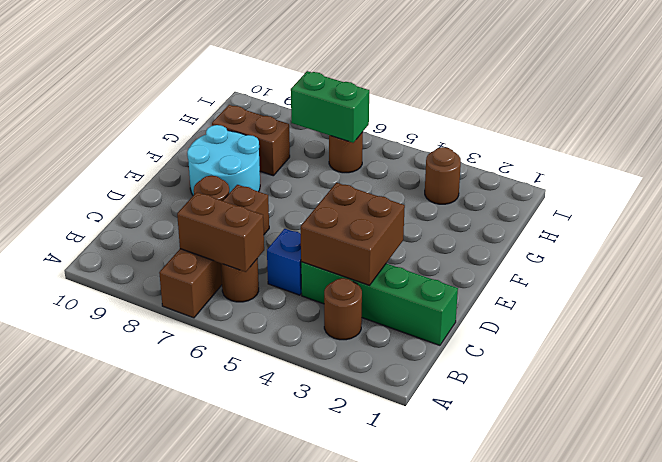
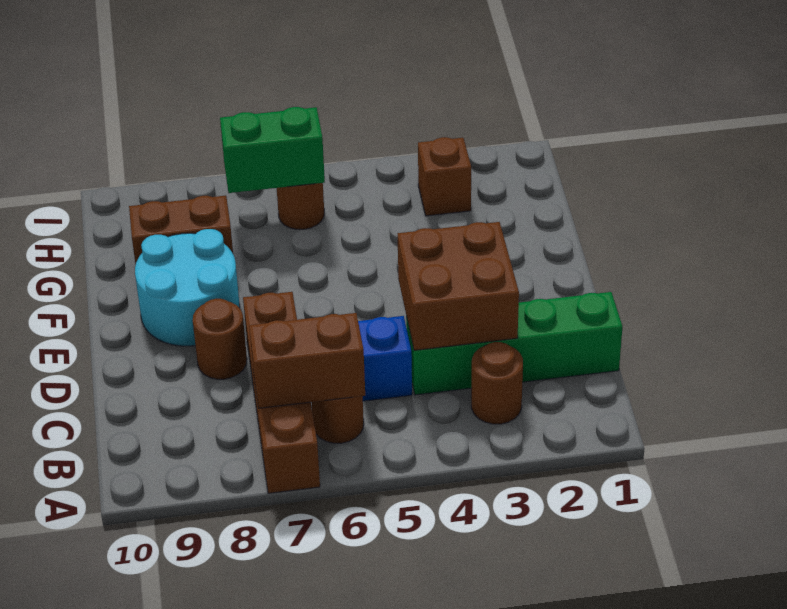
brown 1x1 round brick [425,147,461,204] -> brown 1x1 brick [418,137,471,216]

